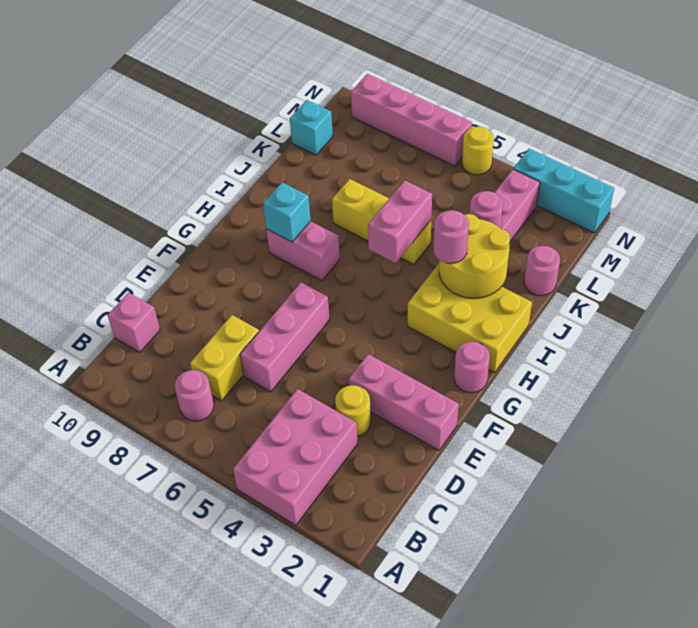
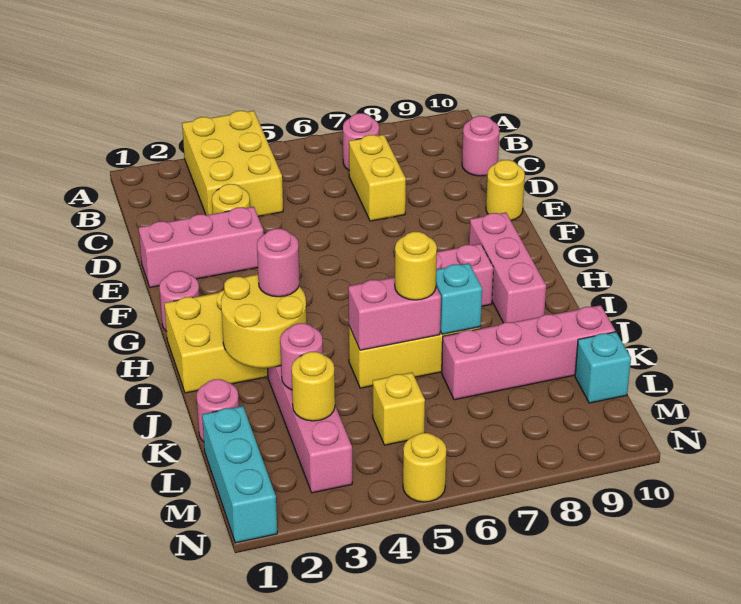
pink 2x3 brick [233,389,358,525] -> yellow 2x3 brick [182,111,283,216]
pink 1x1 brick [108,293,160,352] -> pink 1x1 round brick [462,116,499,176]
pink 1x3 brick [240,283,330,392] -> pink 1x3 brick moved to [469,212,546,323]
none -> yellow 1x1 round brick [486,160,525,221]
cyan 1x1 brick [263,182,311,242] -> cyan 1x1 brick moved to [436,263,482,334]
pink 1x2 brick [368,180,432,263] -> pink 1x2 brick turned to [348,277,441,350]
none -> yellow 1x1 round brick [395,232,437,300]
none -> yellow 1x1 round brick [292,352,335,421]
none -> yellow 1x1 brick [373,372,425,445]
cyan 1x3 brick [513,149,614,233] -> cyan 1x3 brick turned to [202,406,277,543]
pink 1x4 brick [351,74,472,166] -> pink 1x4 brick moved to [442,305,615,400]

